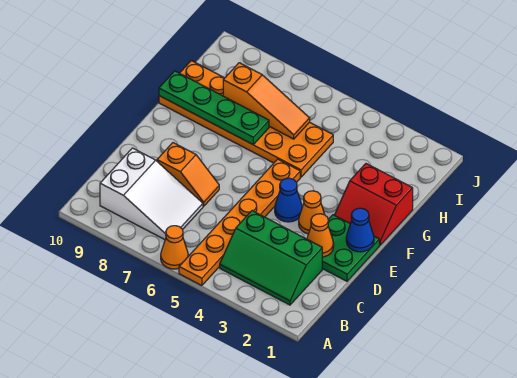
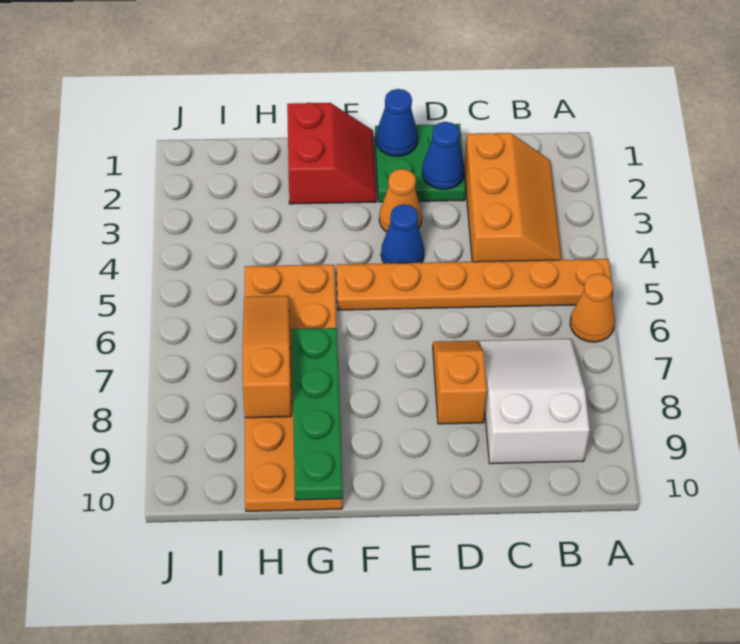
green 2x3 slope [220,211,322,305] -> orange 2x3 slope [464,133,562,262]
orange 1x1 cone [307,214,334,257] -> blue 1x1 cone [422,122,465,189]

